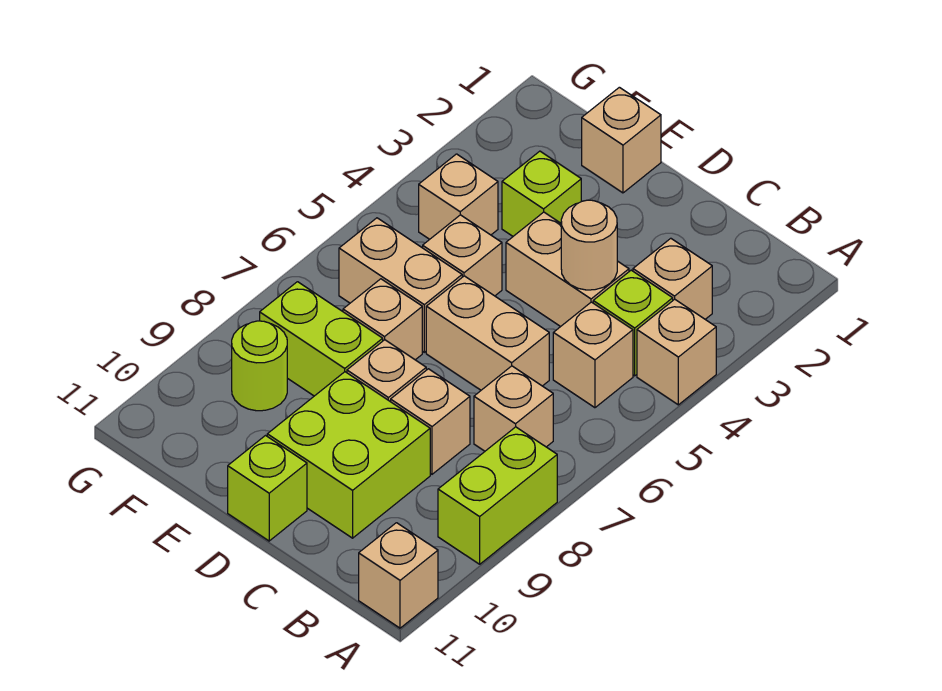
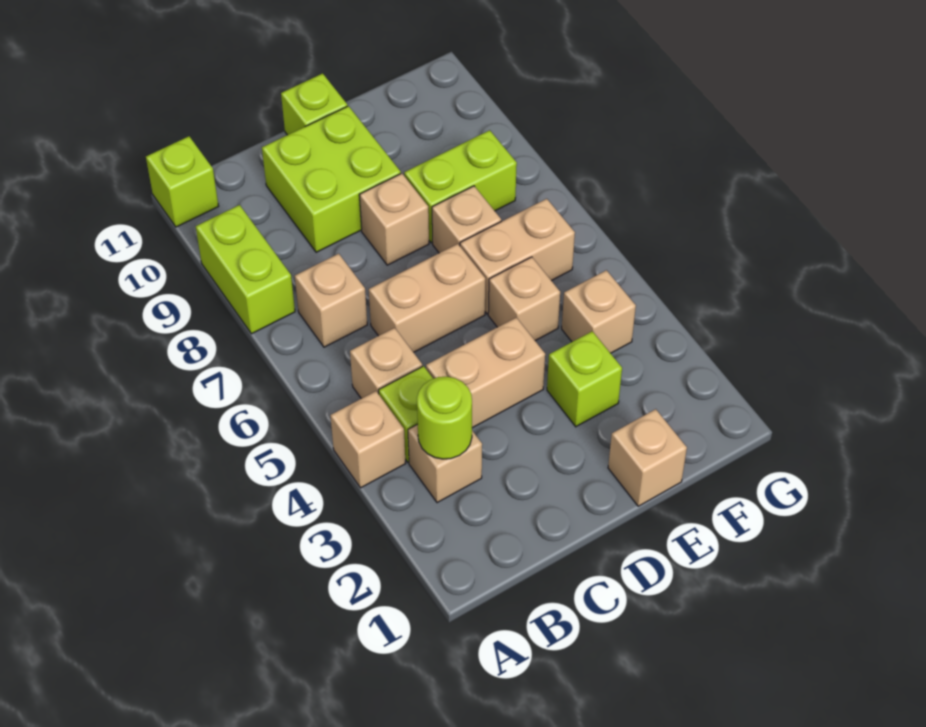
tan 1x1 brick [359,523,438,628] -> lime 1x1 brick [146,136,219,227]
tan 1x1 round brick [561,200,617,290] -> none
tan 1x1 brick [391,369,470,474] -> none
lime 1x1 round brick [232,321,287,411] -> lime 1x1 round brick moved to [417,377,472,459]

